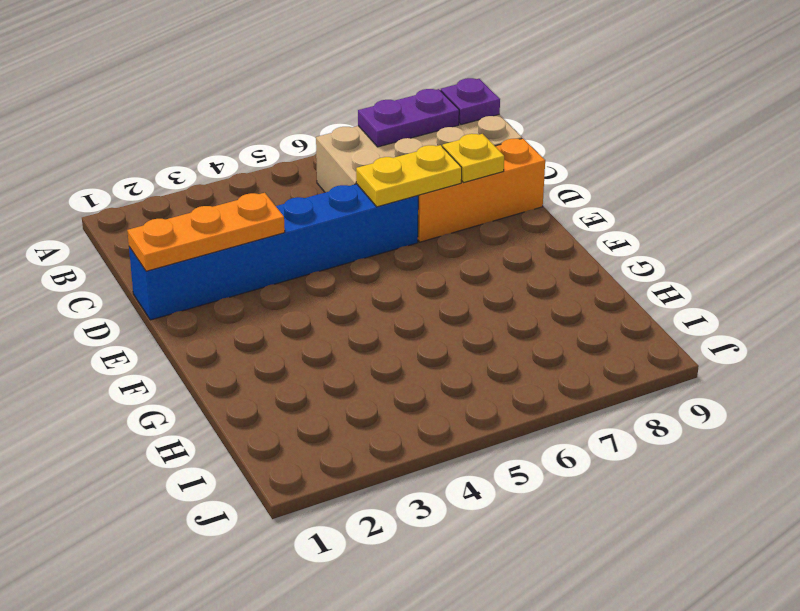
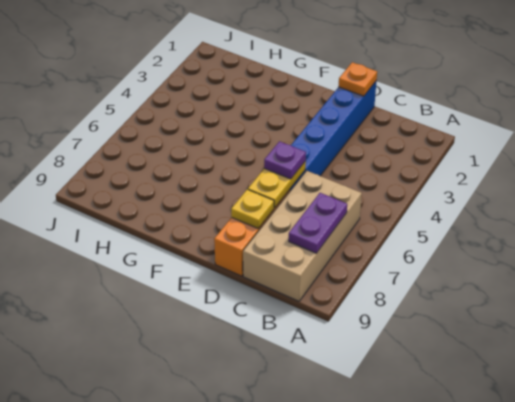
purple 1x1 plate [441,78,500,125] -> purple 1x1 plate moved to [264,141,306,179]
orange 1x3 plate [127,193,285,271] -> orange 1x1 plate [339,62,377,96]

